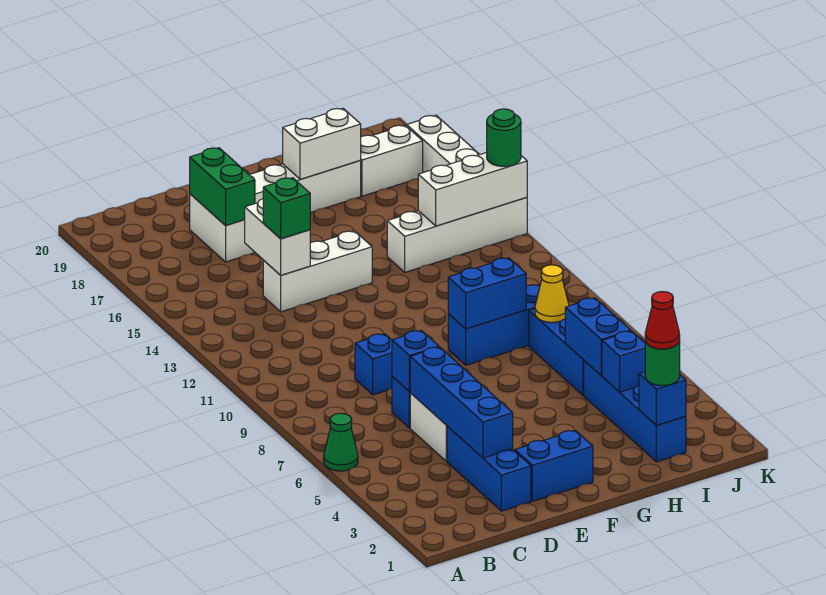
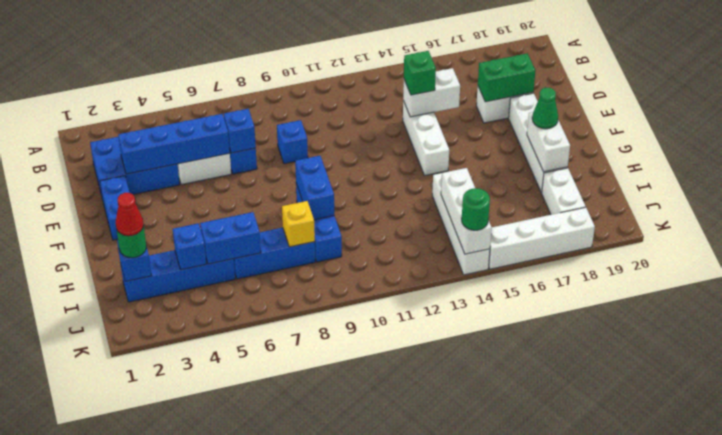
green 1x1 cone [324,413,358,471] -> green 1x1 cone moved to [532,88,558,129]
blue 1x3 brick [447,426,531,511] -> blue 2x3 brick [90,137,180,196]
yellow 1x1 cone [535,265,569,322] -> yellow 1x1 brick [282,201,315,247]

